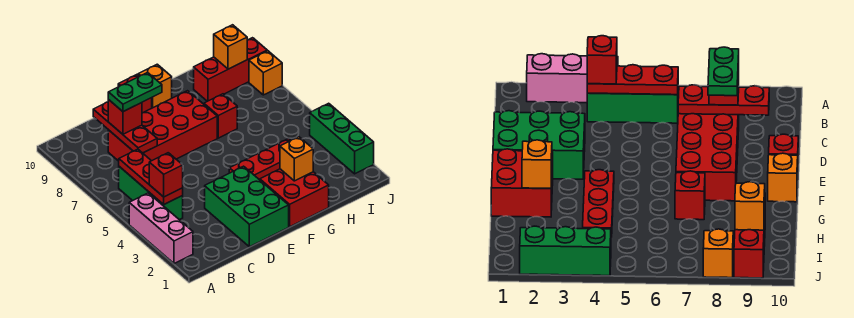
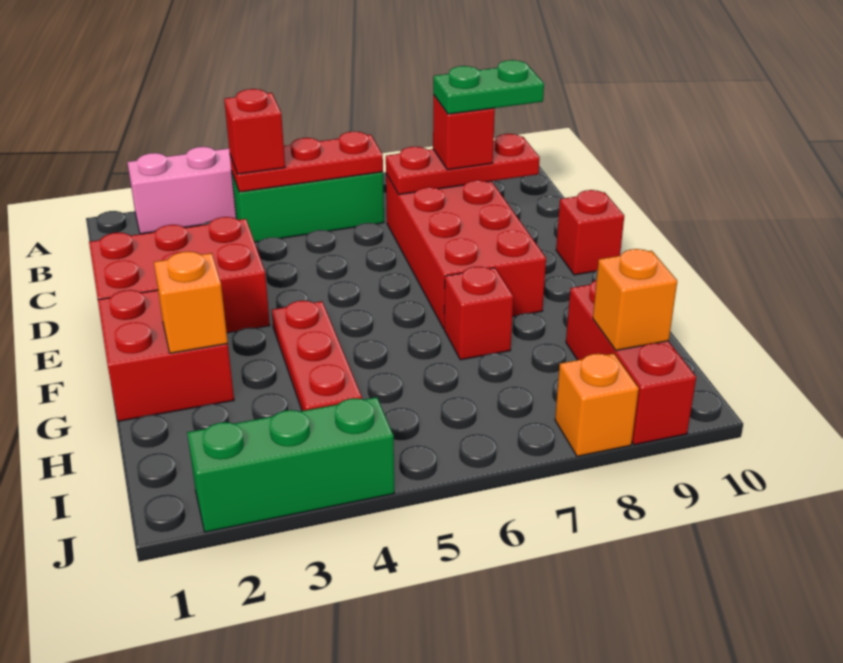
green 1x2 plate [108,72,162,112] -> green 1x2 plate turned to [433,60,544,114]
green 2x3 brick [205,166,289,247] -> red 2x3 brick [89,217,270,333]
orange 1x1 brick [138,64,172,108] -> none

